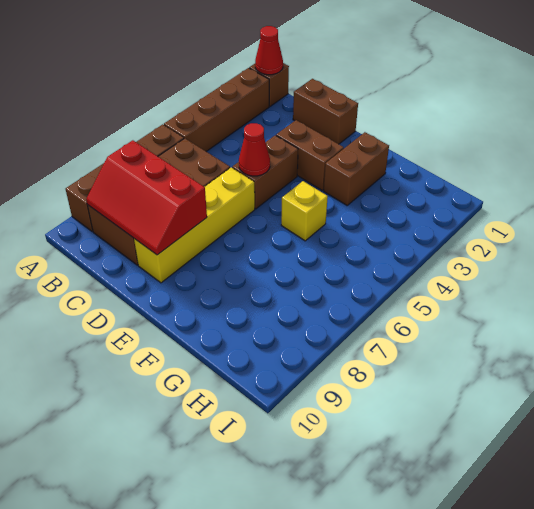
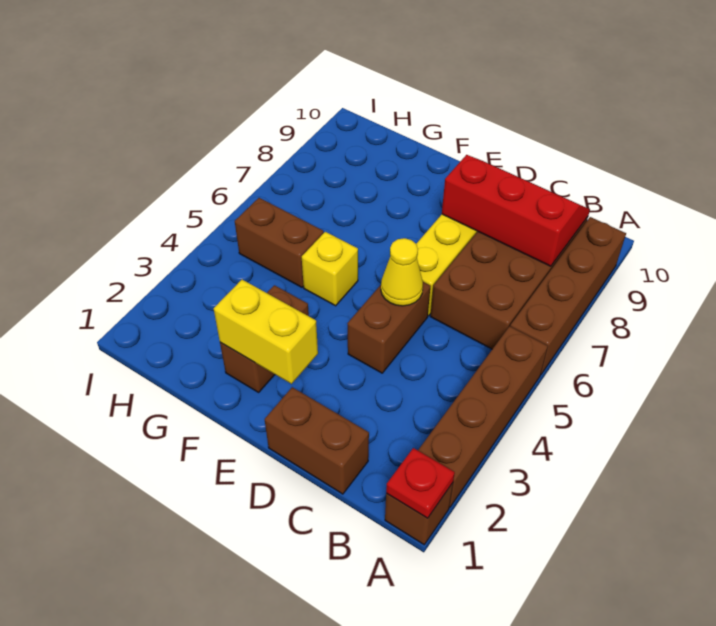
red 1x1 cone [255,26,283,75] -> red 1x1 plate [386,448,455,518]
brown 1x2 brick [276,120,344,190] -> brown 1x2 brick moved to [235,198,324,287]
red 1x1 cone [239,123,270,176] -> yellow 1x1 cone [381,238,423,306]
none -> yellow 1x2 brick [214,280,318,384]

